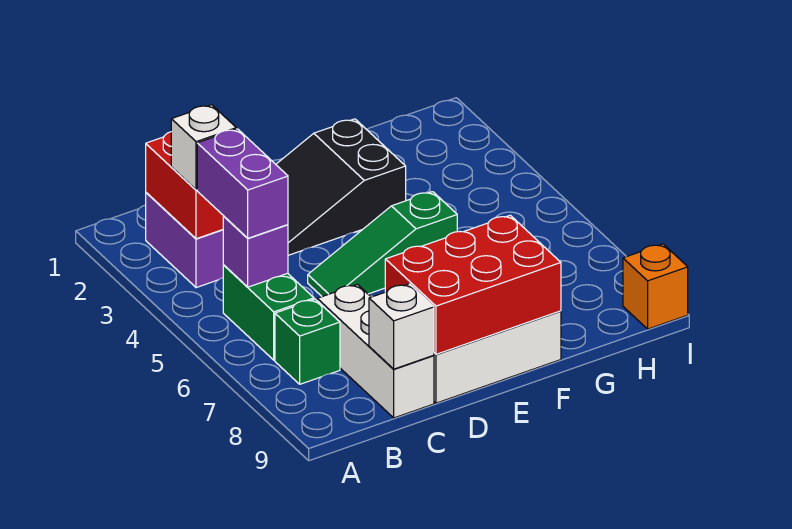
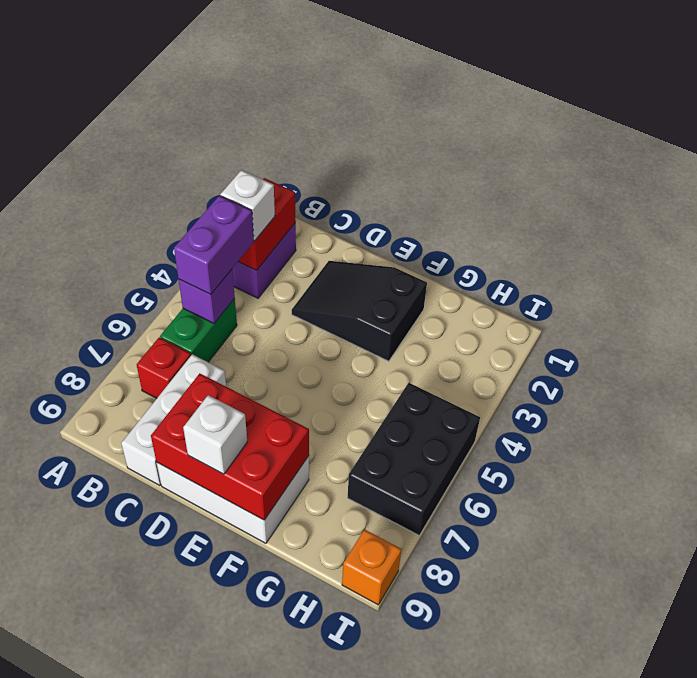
green 1x1 brick [275,299,340,384] -> red 1x1 brick [137,338,191,398]
white 1x1 brick [369,284,434,369] -> white 1x1 brick moved to [183,395,247,474]
green 1x3 slope [308,192,457,297] -> none
none -> black 2x3 brick [347,383,480,535]

